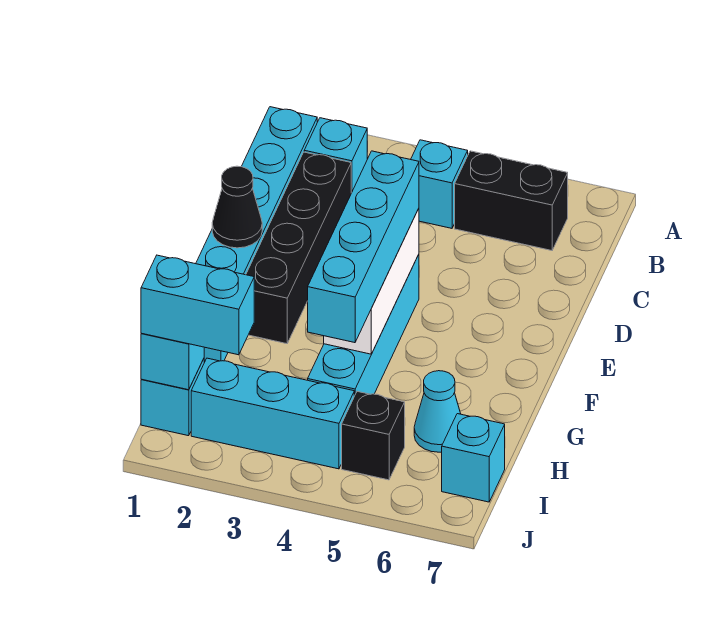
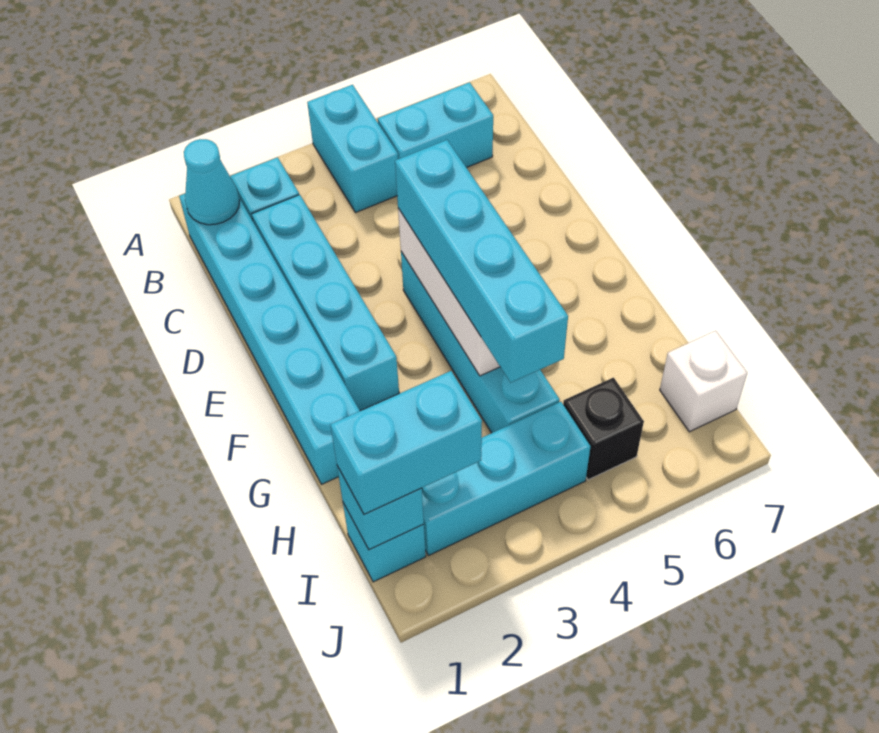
cyan 1x1 brick [411,140,468,228] -> cyan 1x2 brick [307,85,398,213]
black 1x2 brick [455,151,568,251] -> cyan 1x2 brick [378,82,493,168]
black 1x4 brick [246,152,351,344] -> cyan 1x4 brick [252,195,399,411]
black 1x1 cone [212,166,262,248] -> none
cyan 1x1 cone [414,371,461,452] -> cyan 1x1 cone moved to [184,139,240,225]
cyan 1x1 brick [442,414,505,502] -> white 1x1 brick [660,331,747,432]

